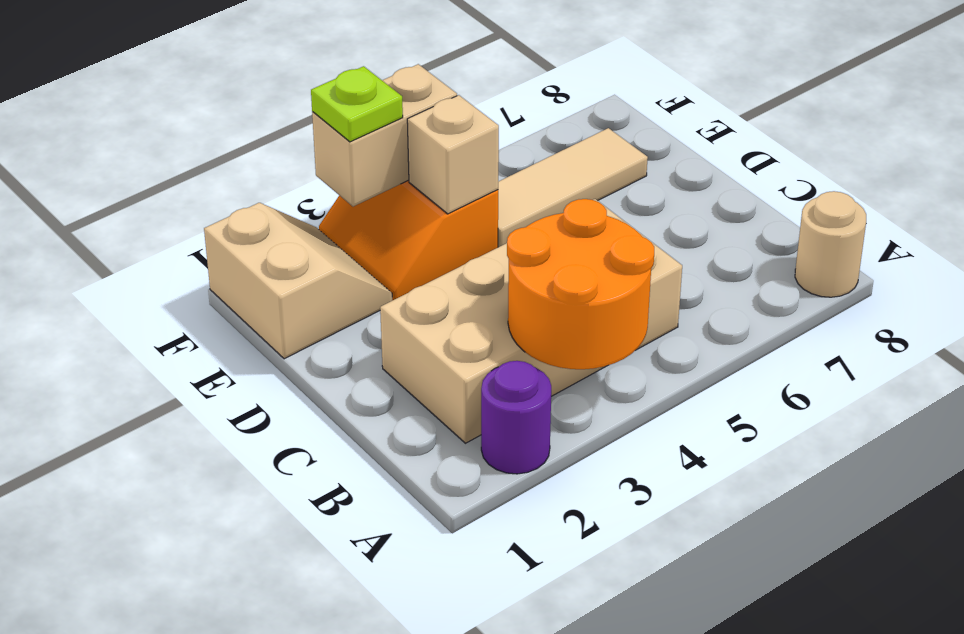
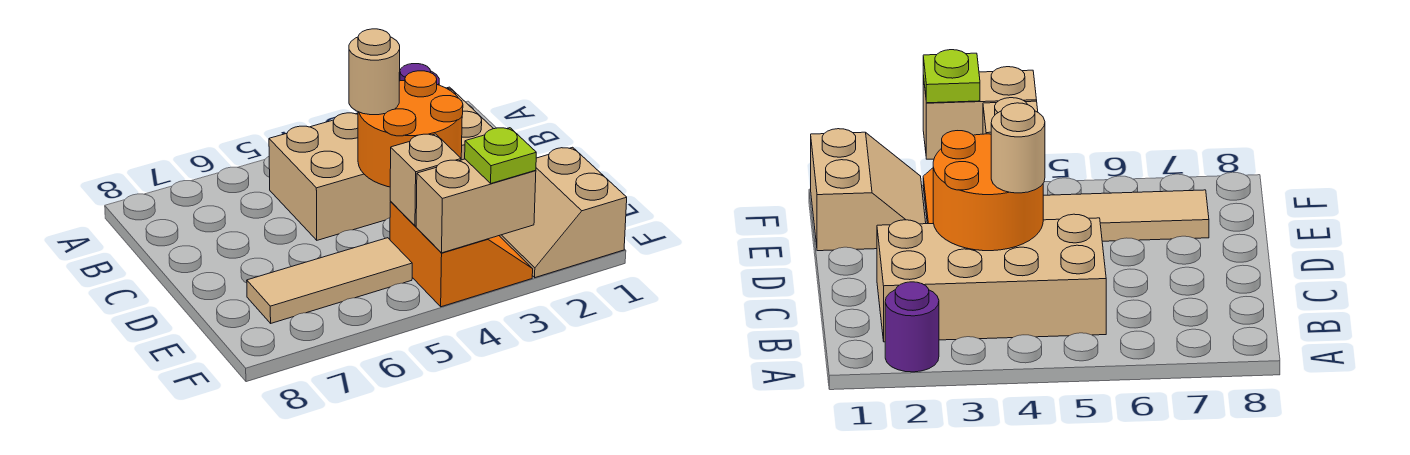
orange 2x2 round brick [507,199,654,369] -> orange 2x2 round brick moved to [358,71,463,187]
tan 1x1 round brick [795,191,866,297] -> tan 1x1 round brick moved to [349,29,400,115]

